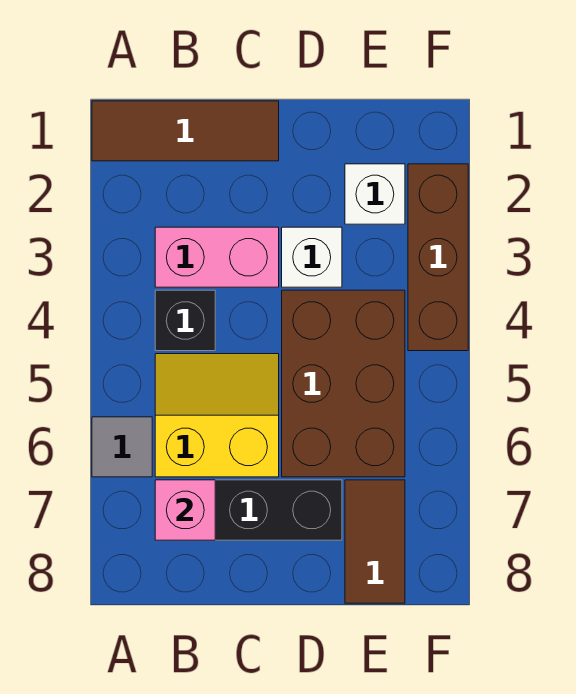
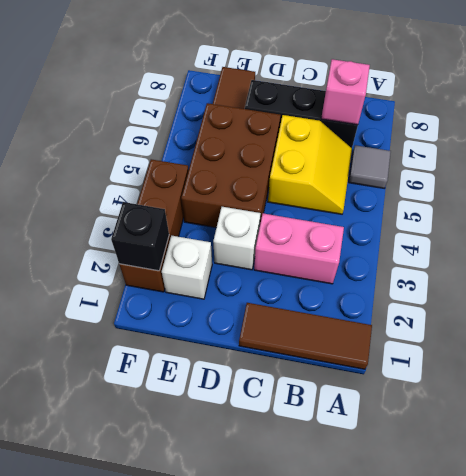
black 1x1 brick [155,290,215,351] -> black 1x1 brick moved to [111,202,169,271]
yellow 2x2 slope [155,354,279,477] -> yellow 2x2 slope turned to [268,115,352,214]

